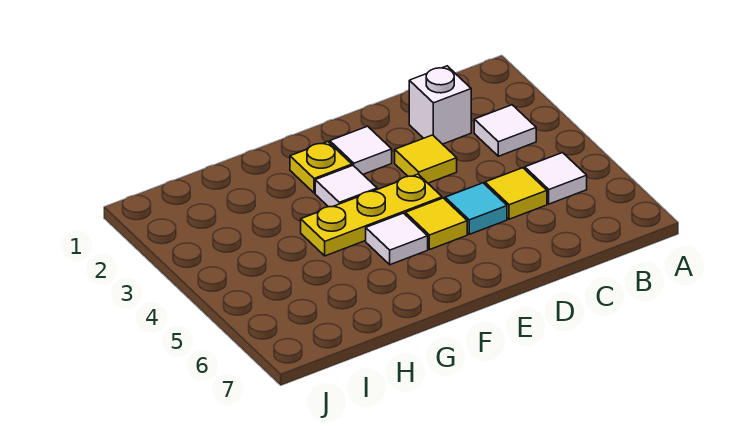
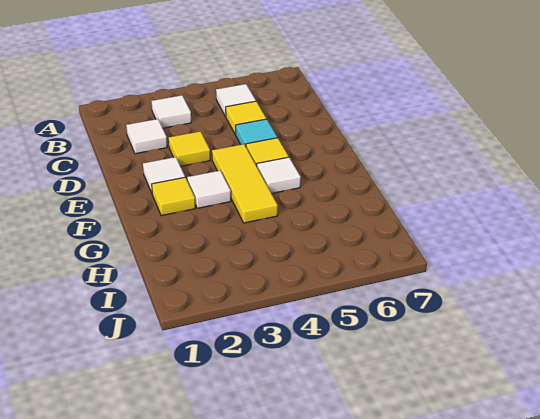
white 1x1 brick [409,66,471,144] -> white 1x1 tile [126,119,167,154]
yellow 1x3 plate [301,174,442,256] -> yellow 1x3 tile [212,144,278,223]
yellow 1x1 plate [290,142,352,193] -> yellow 1x1 tile [152,177,195,216]

